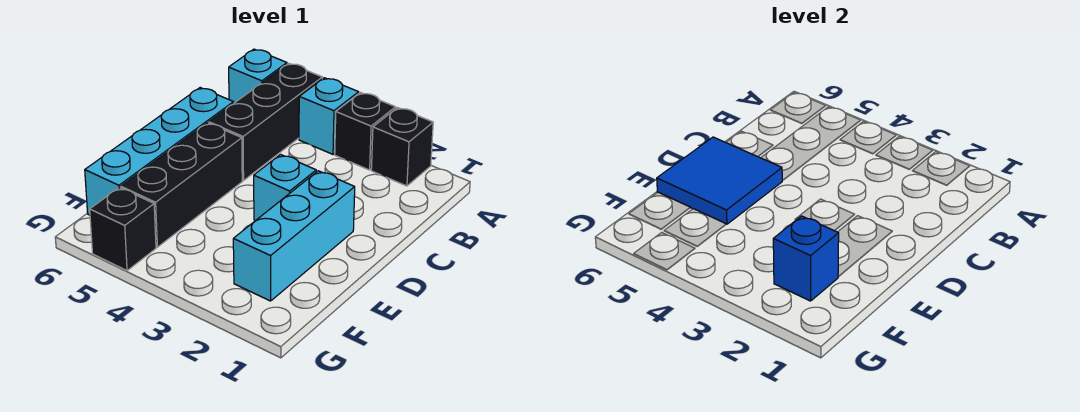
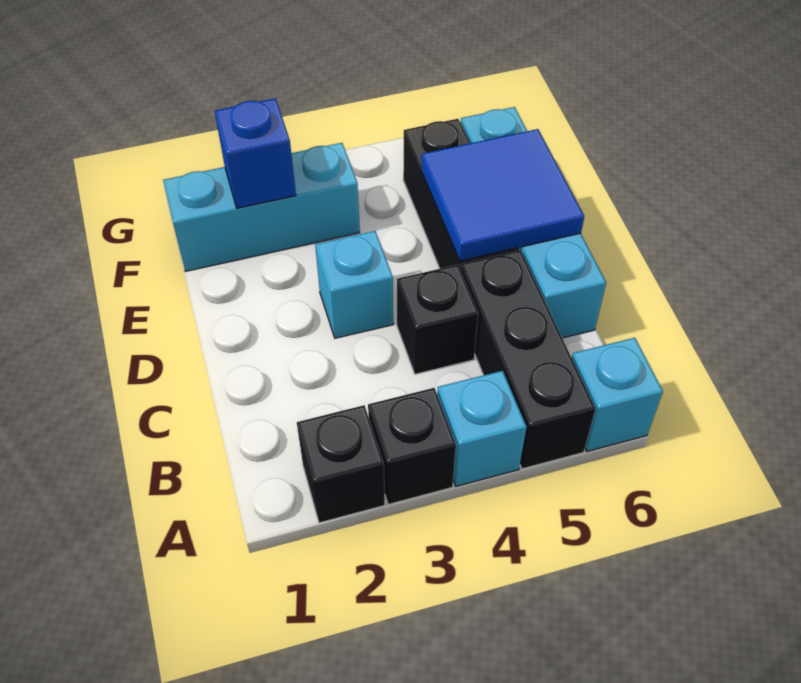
cyan 1x3 brick [233,171,355,301] -> cyan 1x3 brick turned to [163,143,360,271]
black 1x1 brick [90,187,156,271] -> black 1x1 brick moved to [397,265,478,374]

